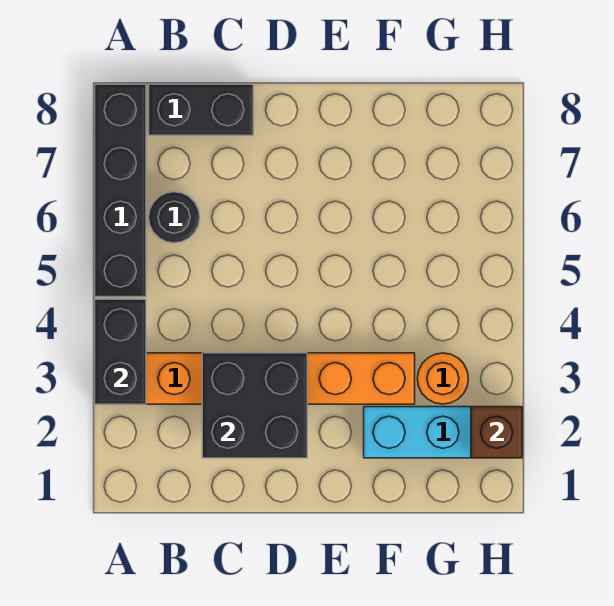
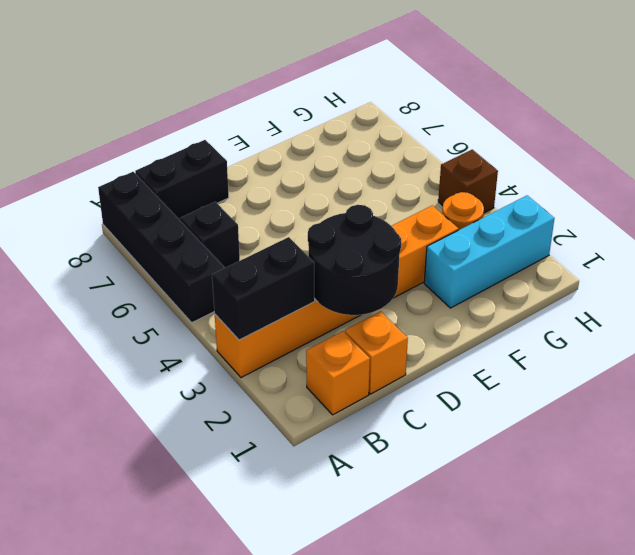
black 1x2 brick [95,299,146,404] -> black 1x2 brick turned to [212,237,315,340]
none -> orange 1x1 brick [306,331,370,415]
black 1x1 round brick [149,192,200,243] -> black 1x1 brick [180,202,240,268]
none -> orange 1x1 brick [345,311,408,394]
black 2x2 brick [202,353,307,458] -> black 2x2 round brick [308,205,401,315]
brown 1x1 brick [471,407,522,458] -> brown 1x1 brick moved to [438,150,498,213]

